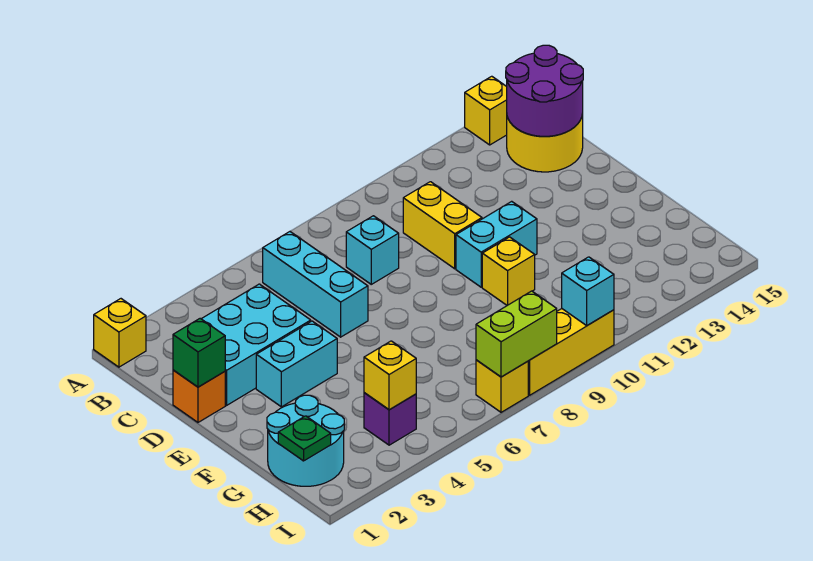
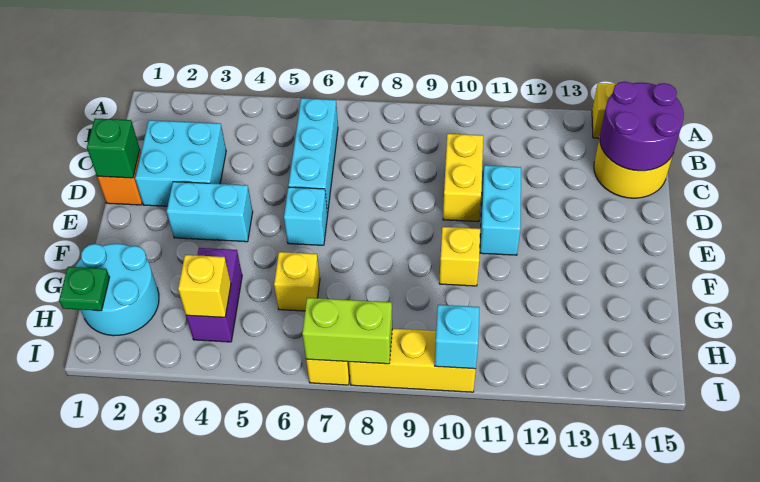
yellow 1x1 brick [94,299,146,367] -> yellow 1x1 brick moved to [274,252,320,311]
cyan 2x3 brick [202,284,311,405] -> cyan 2x2 brick [135,120,226,206]
cyan 1x1 brick [346,216,399,284] -> cyan 1x1 brick moved to [284,187,328,245]
cyan 1x2 brick [456,201,537,287] -> cyan 1x2 brick turned to [480,165,521,255]
purple 1x1 brick [364,393,416,445] -> purple 1x2 brick [186,248,242,342]

